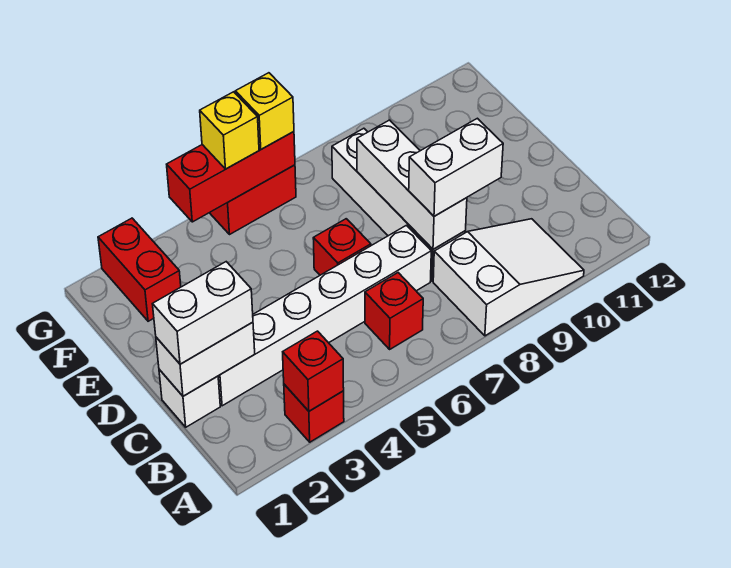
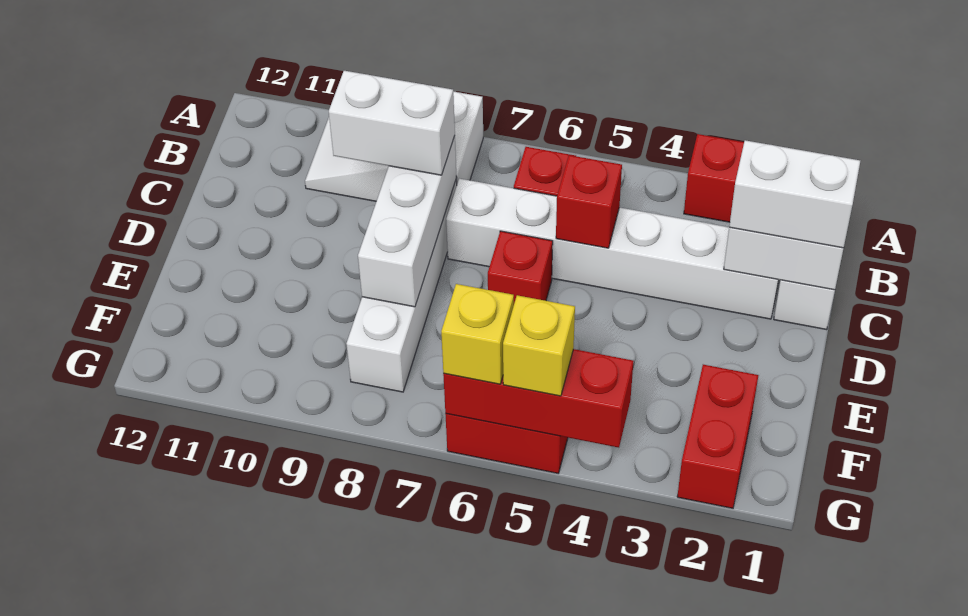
red 1x1 brick [283,331,344,411] -> red 1x1 brick moved to [556,155,622,248]

